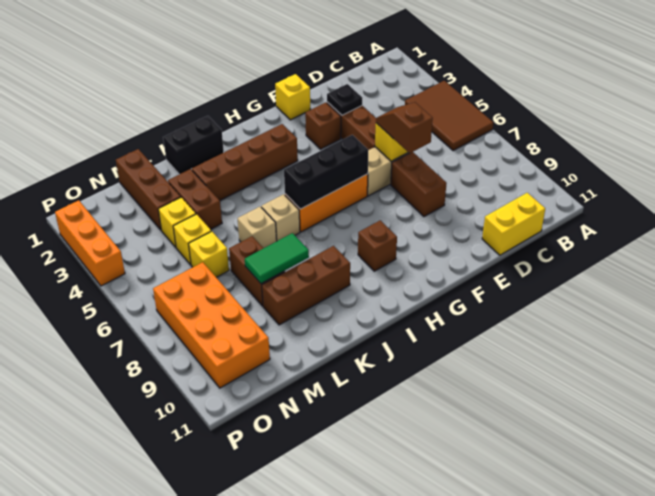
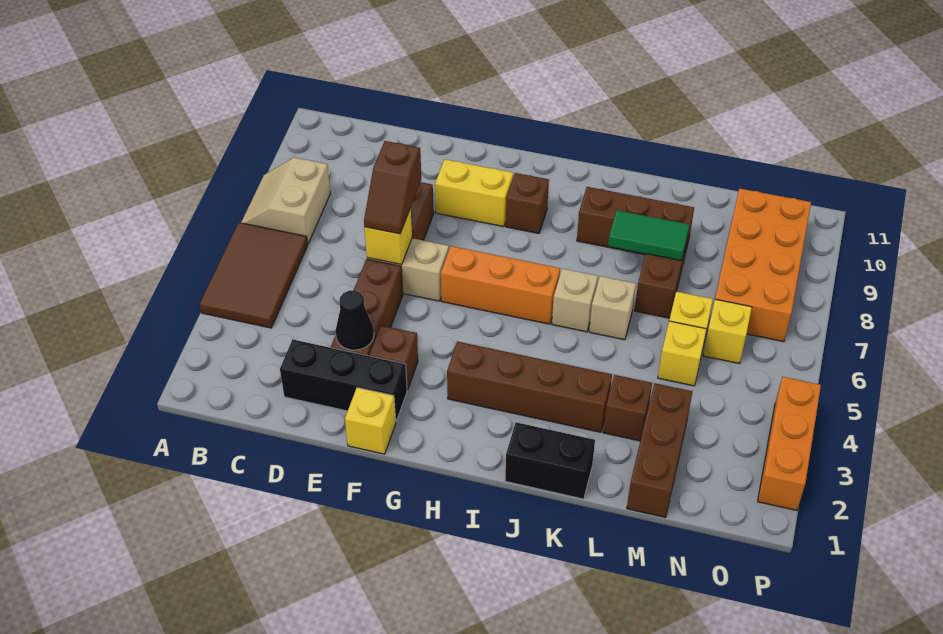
none -> tan 2x2 slope [241,158,330,244]
yellow 1x2 brick [482,193,545,255] -> yellow 1x2 brick moved to [435,159,513,227]
black 1x1 plate [327,84,362,115] -> black 1x1 cone [335,291,374,350]
black 1x3 brick [284,135,368,209] -> black 1x3 brick moved to [280,340,407,421]
brown 1x2 brick [168,169,222,230] -> brown 1x1 brick [603,375,652,441]
yellow 1x1 brick [158,197,196,247] -> yellow 1x1 brick moved to [703,299,752,364]

